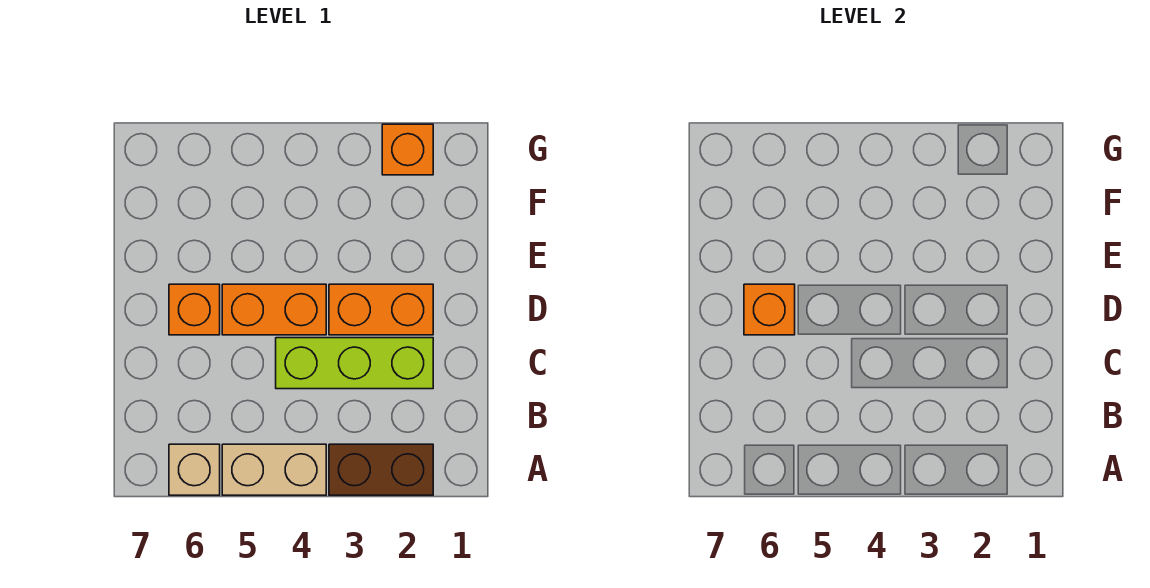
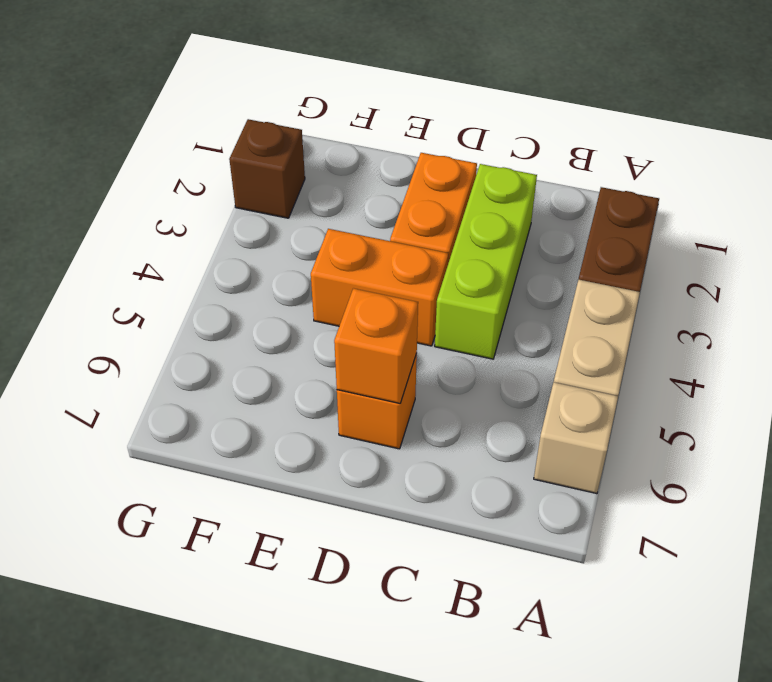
orange 1x2 brick [222,284,326,335] -> orange 1x2 brick turned to [311,229,448,346]
orange 1x1 brick [382,124,433,175] -> brown 1x1 brick [229,119,305,218]

